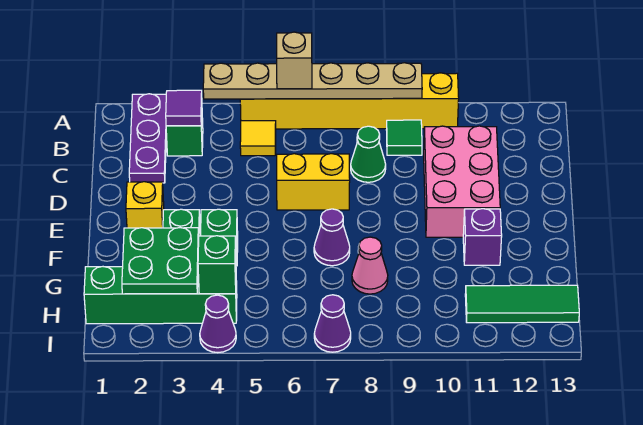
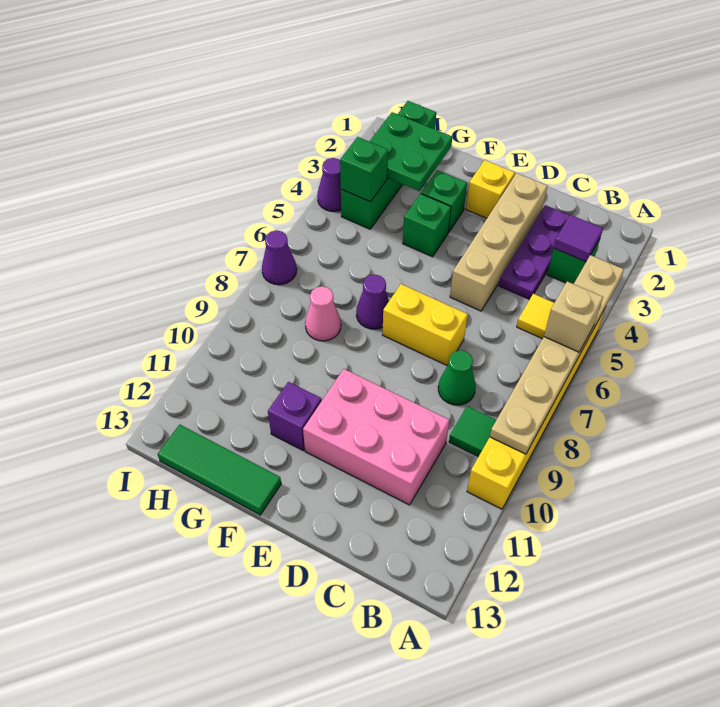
purple 1x3 plate [129,94,166,183] -> purple 1x3 plate turned to [499,205,570,300]
none -> tan 1x4 brick [450,173,547,311]
yellow 1x2 brick [277,154,350,210] -> yellow 1x2 brick turned to [382,284,468,366]
green 1x3 tile [465,285,579,323] -> green 1x3 tile turned to [158,424,281,515]

